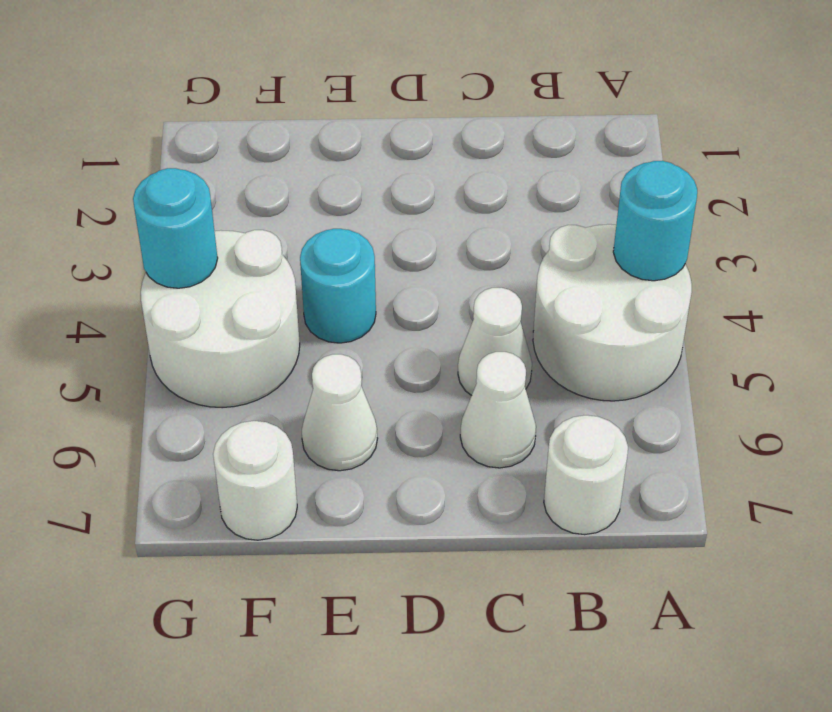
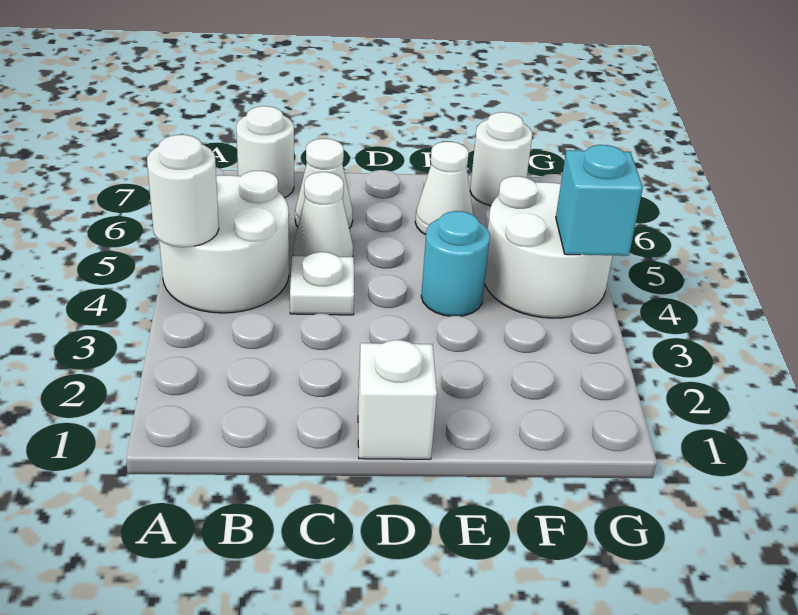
cyan 1x1 round brick [613,161,697,281] -> white 1x1 round brick [147,135,219,247]
none -> white 1x1 plate [290,252,354,315]
none -> white 1x1 brick [358,340,437,459]
cyan 1x1 round brick [133,168,218,288] -> cyan 1x1 brick [556,145,643,256]

